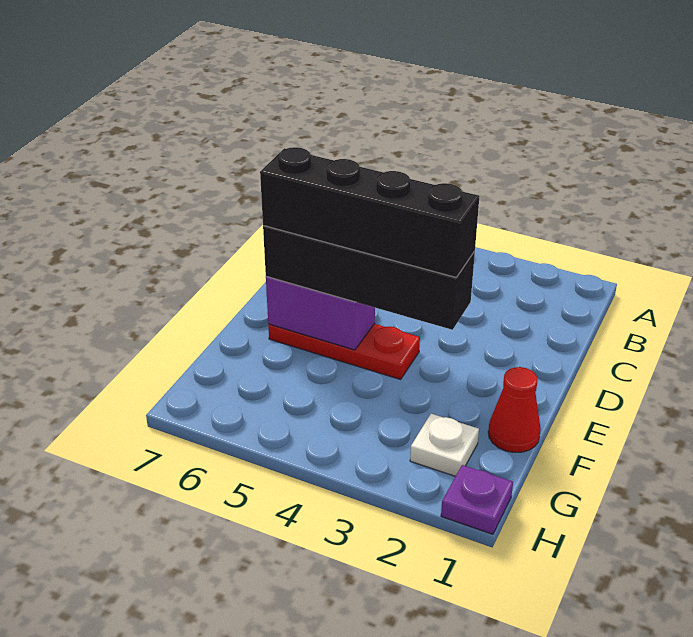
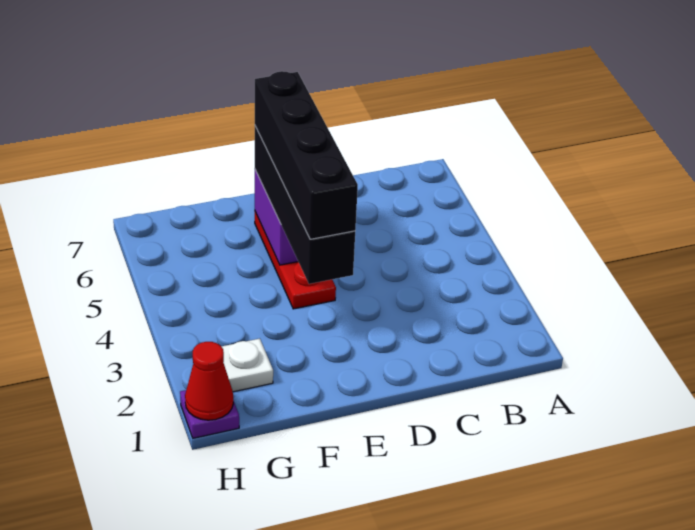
red 1x1 cone [488,367,541,452] -> red 1x1 cone moved to [185,342,233,420]

